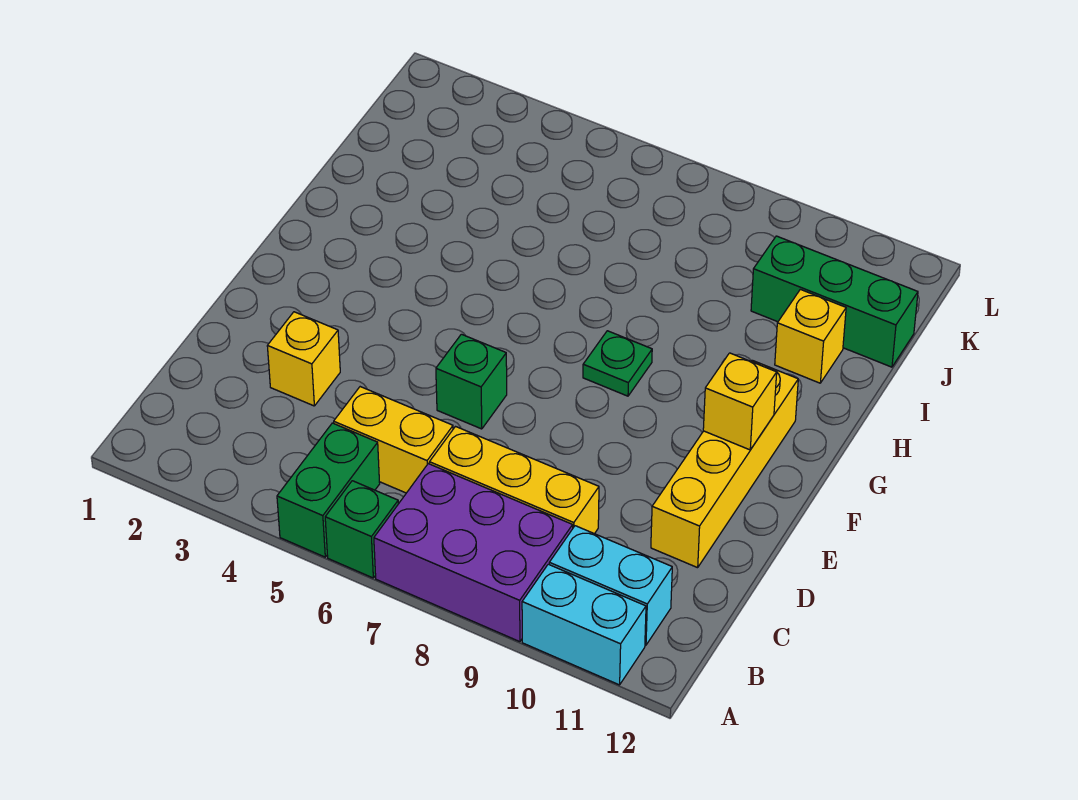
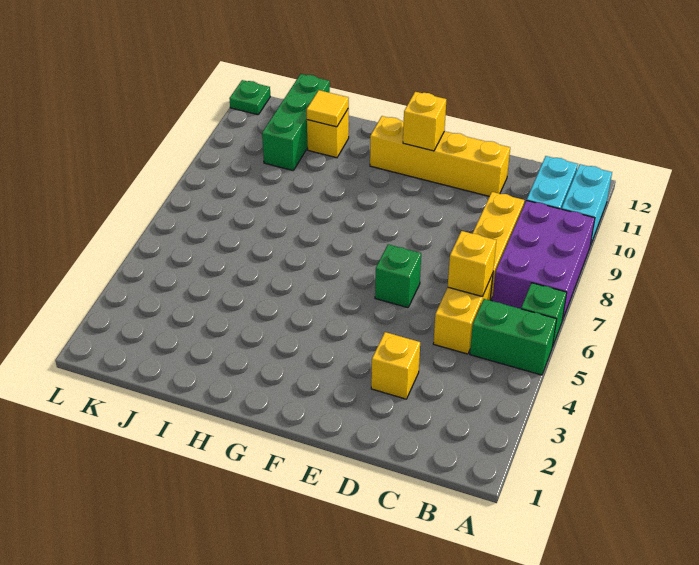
none -> yellow 1x1 brick [448,231,496,296]
green 1x1 plate [583,331,652,396] -> green 1x1 plate moved to [229,80,270,115]
none -> yellow 1x1 tile [307,90,349,127]

